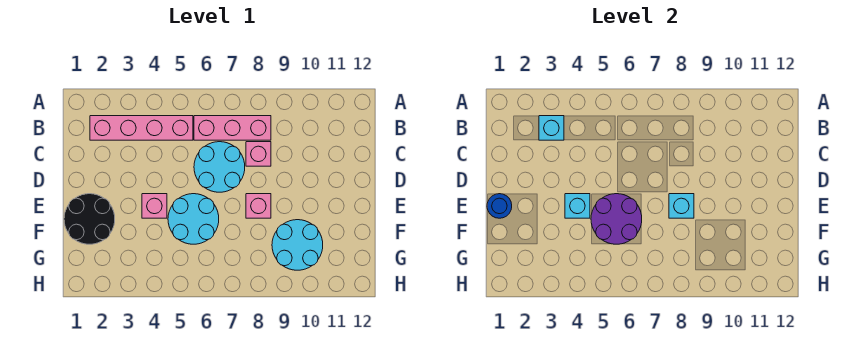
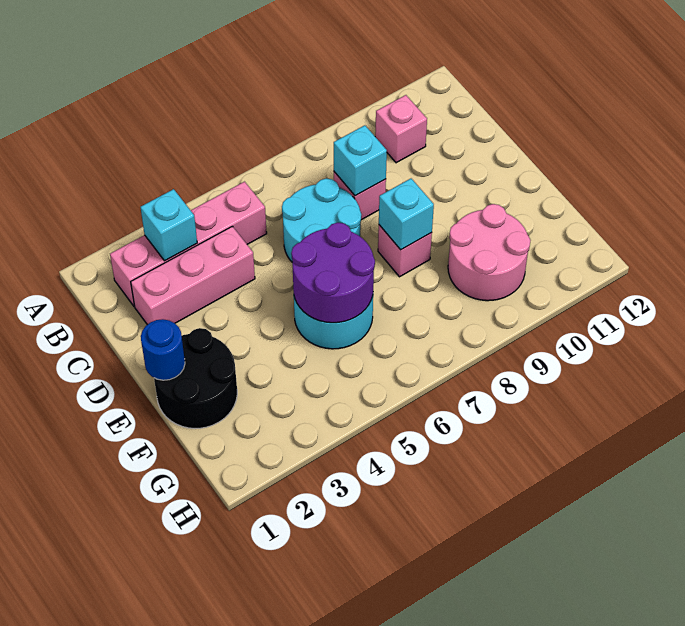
pink 1x3 brick [194,116,271,140] -> pink 1x3 brick moved to [131,226,255,325]
pink 1x1 brick [142,194,167,218] -> pink 1x1 brick moved to [375,95,427,163]
cyan 1x1 brick [565,194,590,218] -> cyan 1x1 brick moved to [334,125,387,196]
cyan 2x2 round brick [272,220,323,270] -> pink 2x2 round brick [448,204,531,301]

